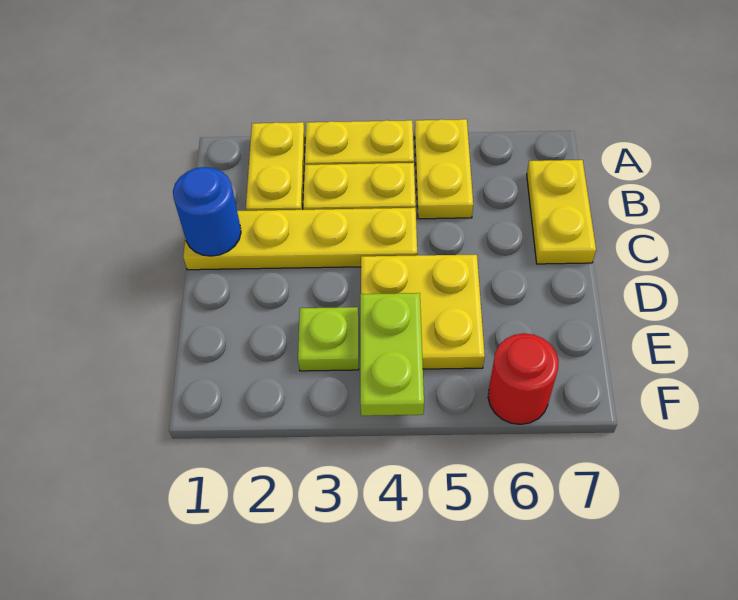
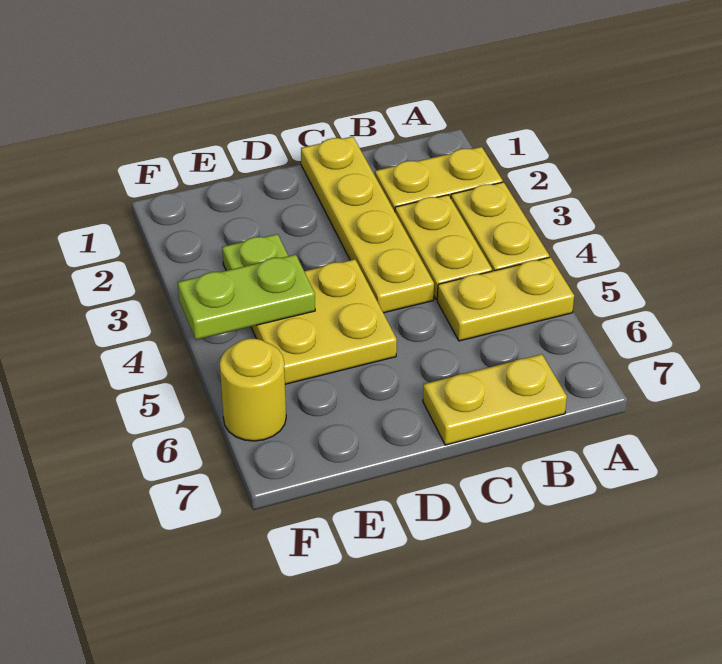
blue 1x1 round brick [173,167,241,256] -> none
red 1x1 round brick [488,333,559,424] -> yellow 1x1 round brick [220,339,286,441]

